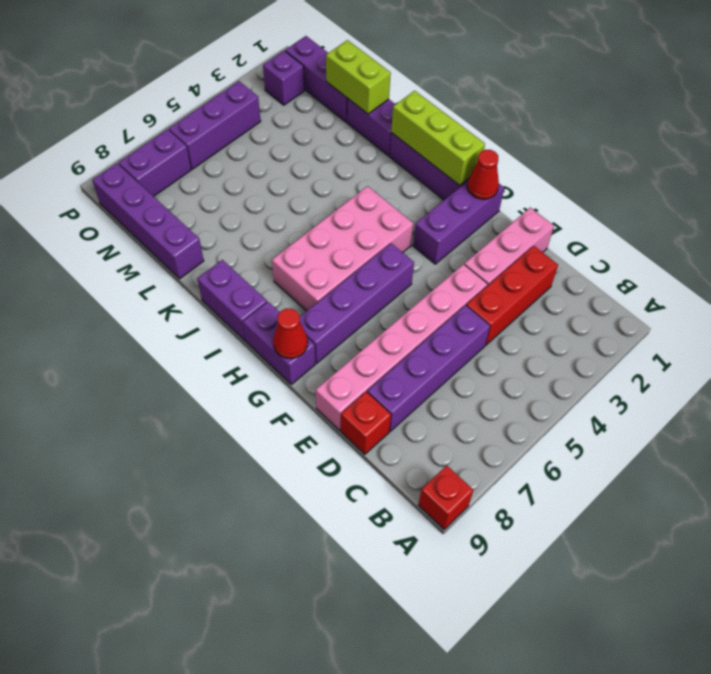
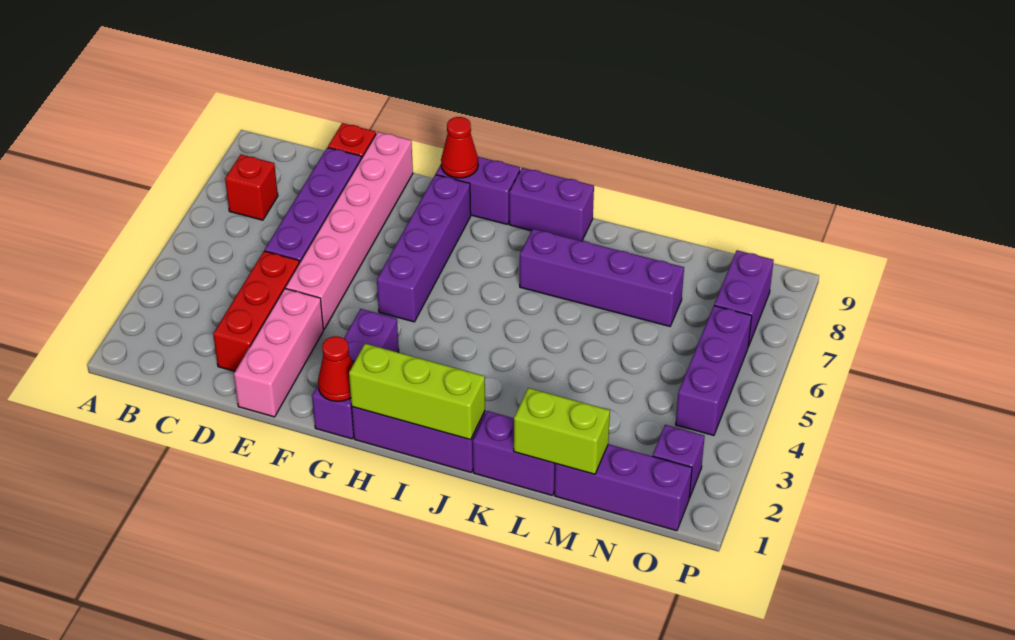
red 1x1 brick [419,465,473,529] -> red 1x1 brick moved to [225,155,278,220]
pink 2x4 brick [272,186,413,311] -> none
purple 1x4 brick [92,163,204,279] -> purple 1x4 brick moved to [520,229,684,326]

